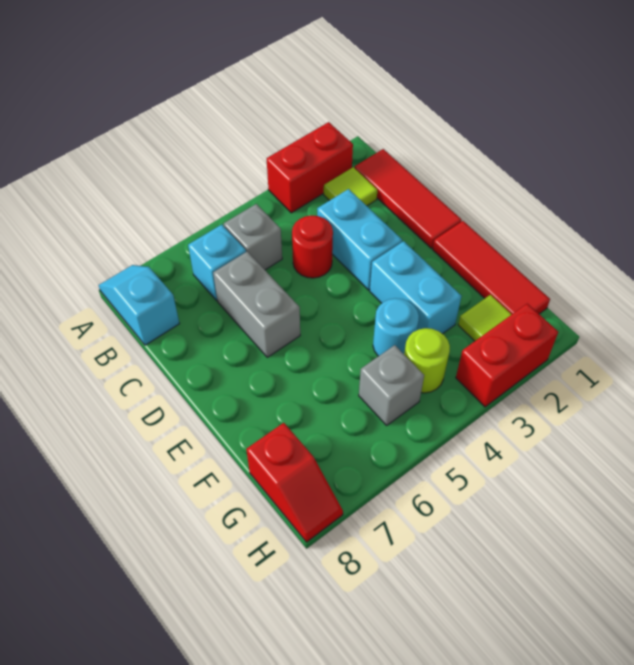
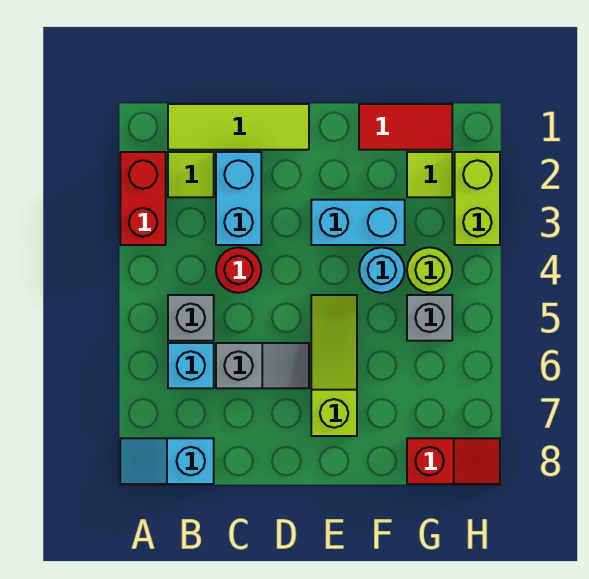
red 1x3 tile [355,149,462,248] -> lime 1x3 tile [168,104,309,150]
cyan 1x2 brick [317,189,402,290] -> cyan 1x2 brick turned to [216,152,261,245]
grey 1x2 brick [213,252,300,357] -> grey 1x2 slope [216,343,309,388]
red 1x3 tile [433,221,550,314] -> red 1x2 tile [359,104,452,150]
none -> lime 1x3 slope [311,295,357,436]
red 1x2 brick [456,304,558,407] -> lime 1x2 brick [455,152,500,245]

